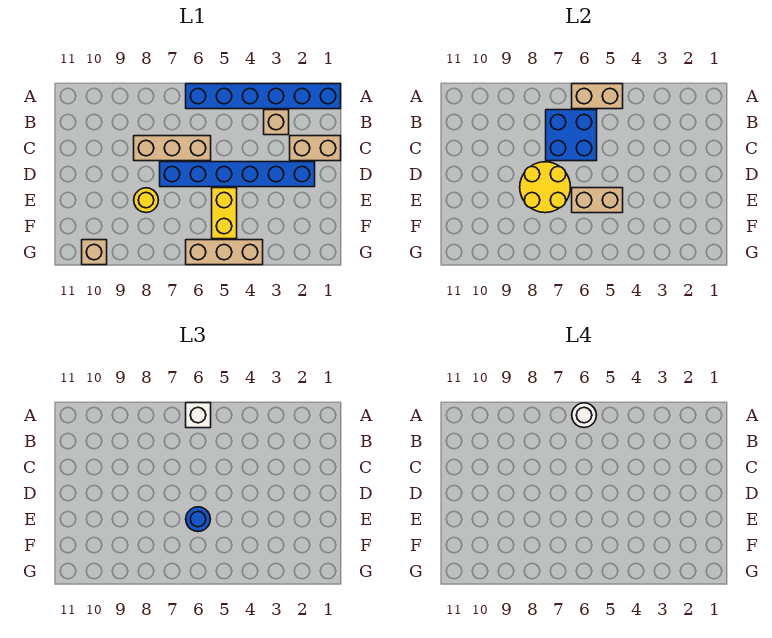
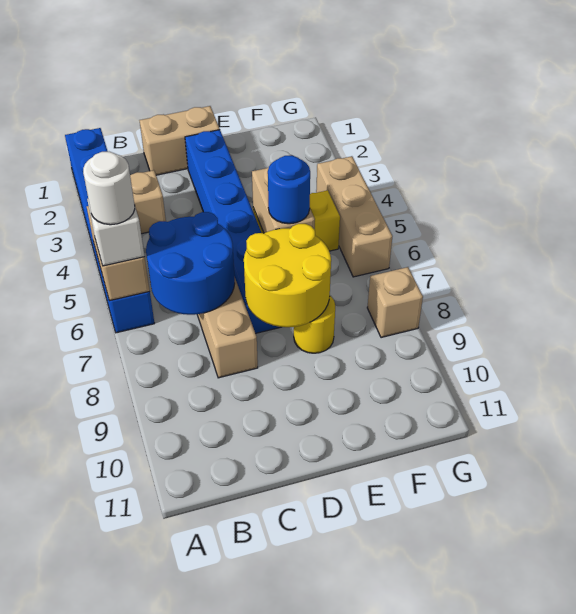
blue 2x2 brick [546,110,597,161] -> blue 2x2 round brick [146,212,235,315]
tan 1x2 brick [290,136,341,161] -> tan 1x2 brick turned to [139,106,220,175]
tan 1x1 brick [82,240,107,265] -> tan 1x1 brick moved to [367,267,423,338]

